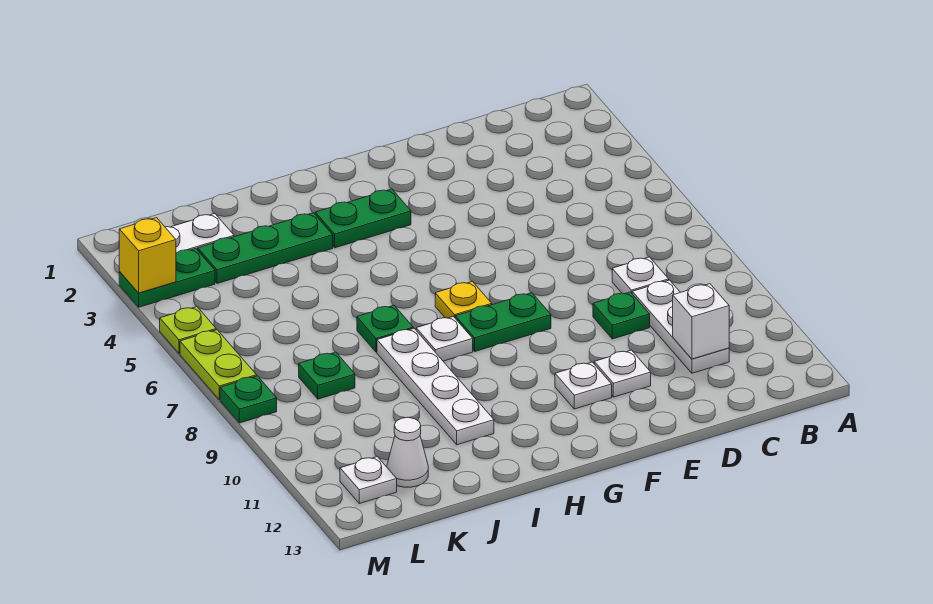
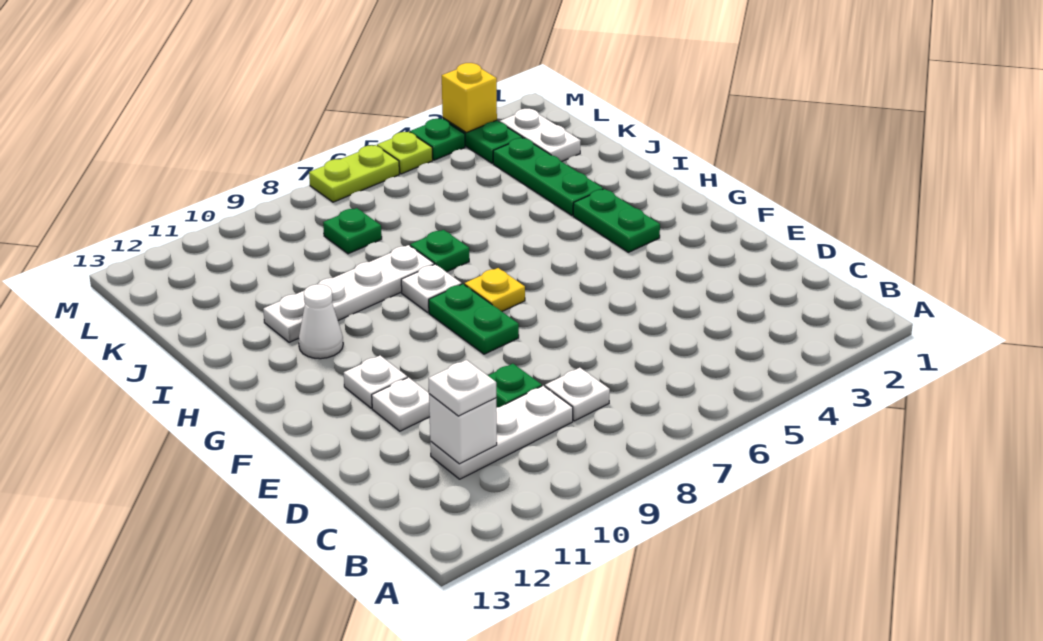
white 1x1 cone [387,417,428,487] -> white 1x1 cone moved to [299,284,343,359]
white 1x1 plate [340,457,397,504] -> white 1x1 plate moved to [428,360,496,416]
green 1x1 plate [220,376,277,423] -> green 1x1 plate moved to [410,119,465,160]

